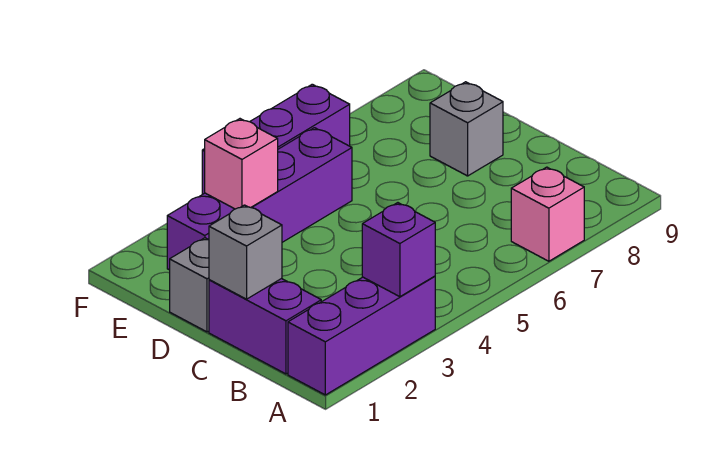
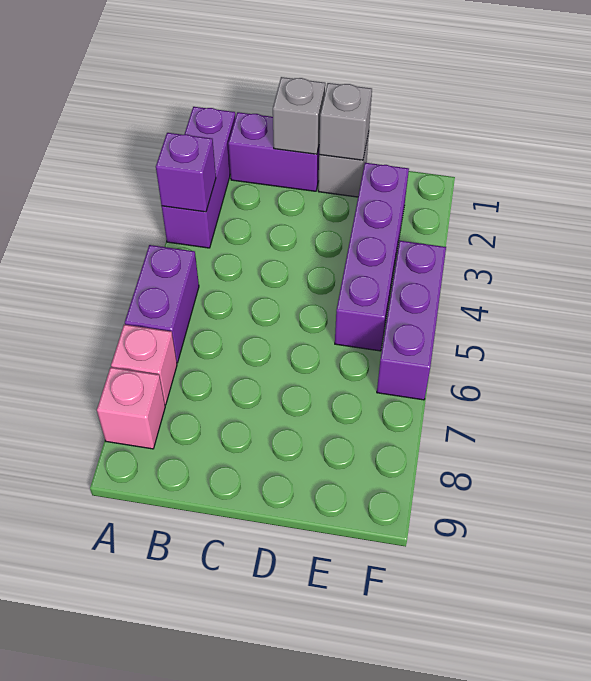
none -> purple 1x2 brick [125,245,199,363]
grey 1x1 brick [430,82,503,176] -> grey 1x1 brick moved to [319,83,372,160]
pink 1x1 brick [205,119,278,209] -> pink 1x1 brick moved to [97,367,165,449]

